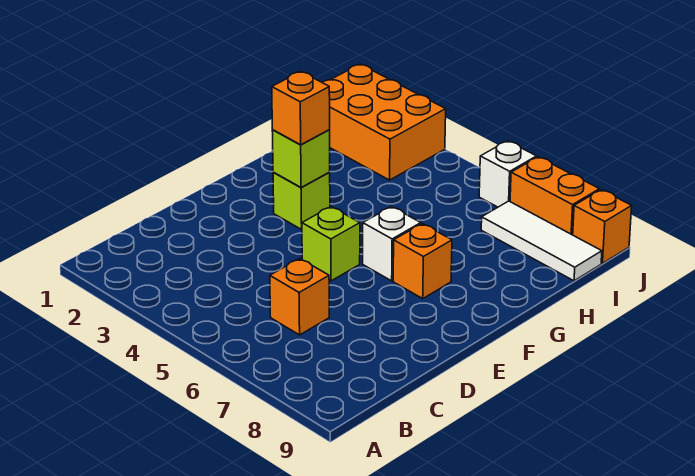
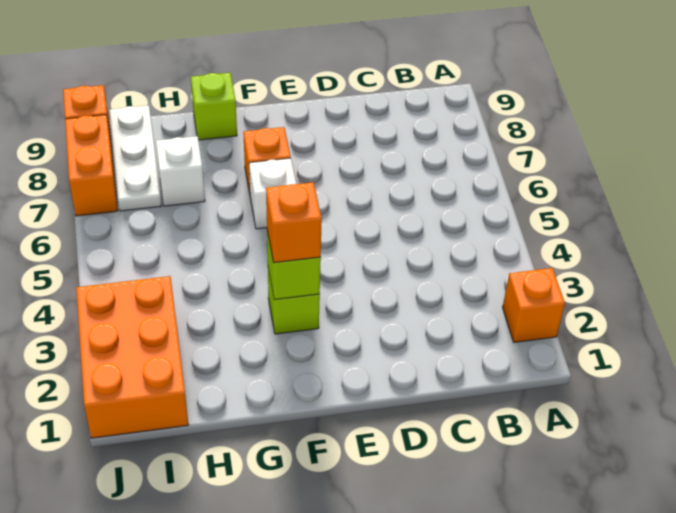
orange 1x1 brick [270,259,329,335] -> orange 1x1 brick moved to [503,268,565,342]
lime 1x1 brick [302,207,360,281] -> lime 1x1 brick moved to [191,73,237,140]
white 1x3 tile [481,201,602,281] -> white 1x3 plate [110,106,161,211]
white 1x1 brick [479,141,537,207] -> white 1x1 brick moved to [156,136,205,206]

